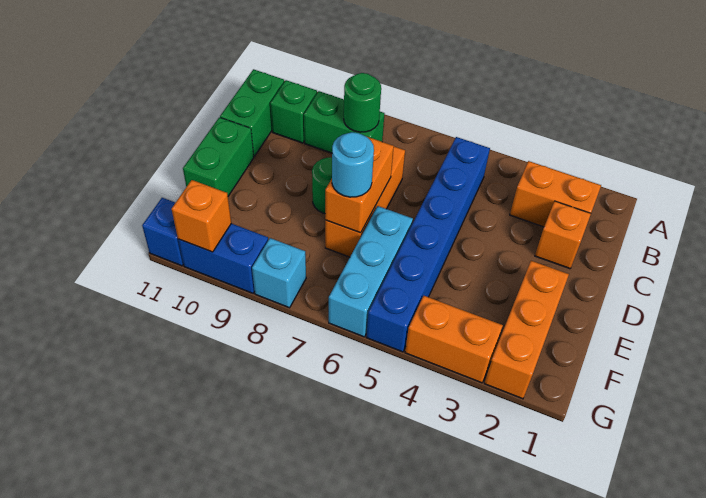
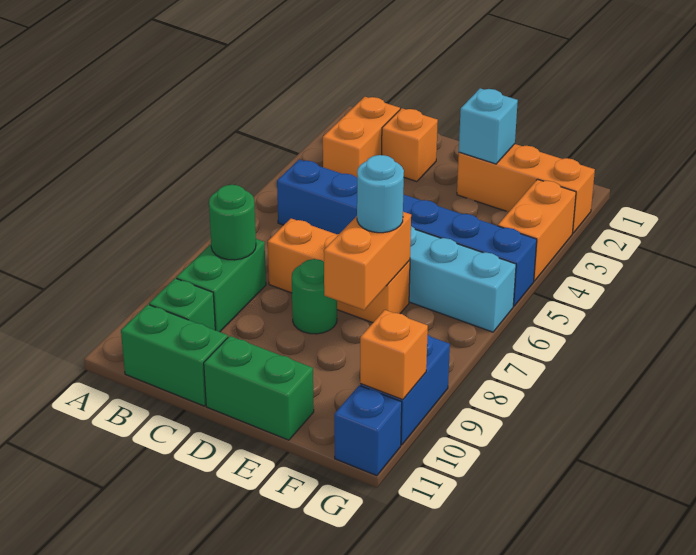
orange 1x2 brick [325,137,394,233] -> orange 1x2 brick turned to [324,212,411,310]
cyan 1x1 brick [252,238,306,308] -> cyan 1x1 brick moved to [459,88,518,164]

